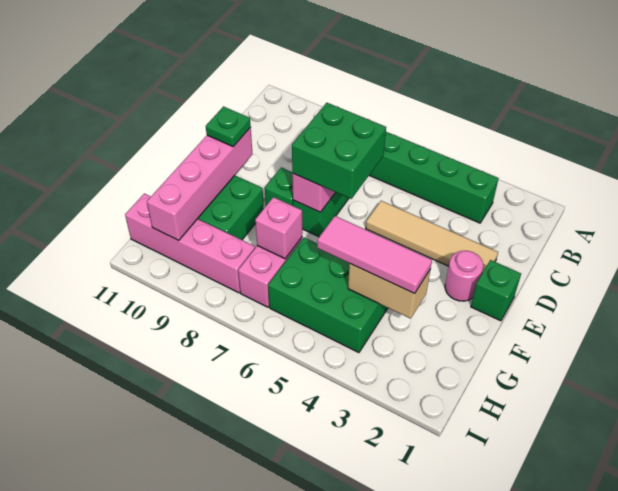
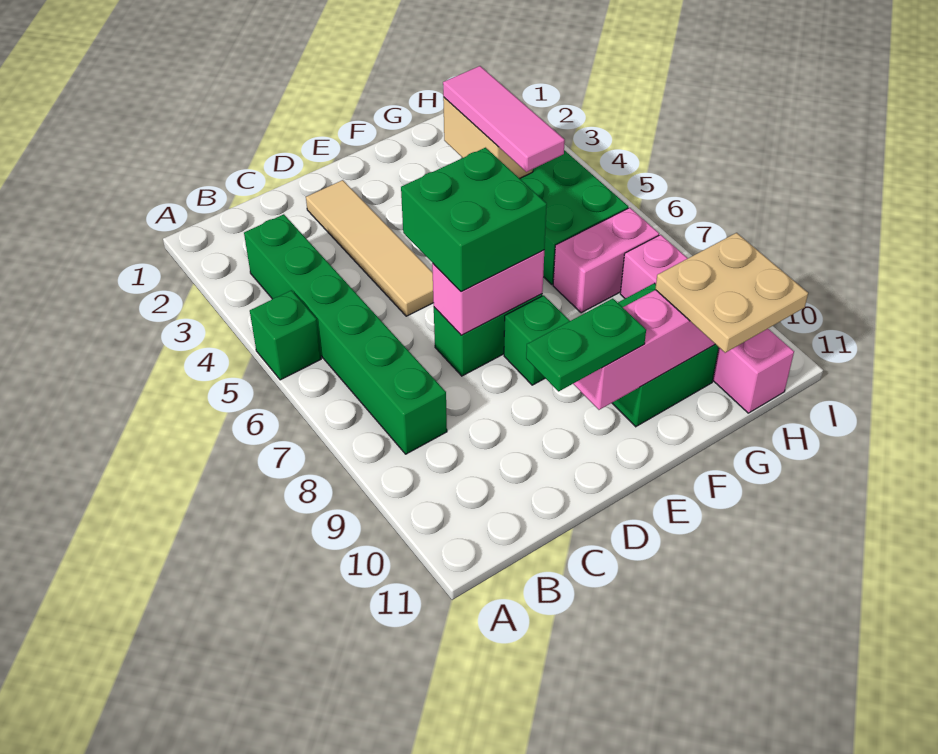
green 1x1 brick [471,260,521,321] -> green 1x1 brick moved to [250,290,321,380]
pink 1x1 round brick [445,251,483,301] -> none
green 1x1 plate [206,107,251,147] -> green 1x2 plate [526,299,646,391]
pink 1x1 brick [255,197,302,259] -> none
none -> tan 2x2 plate [655,233,808,353]

